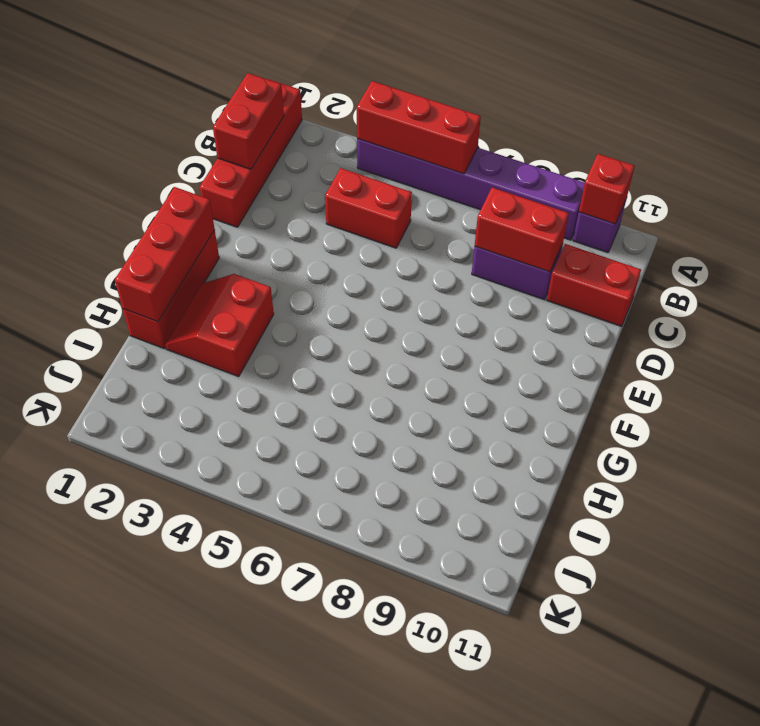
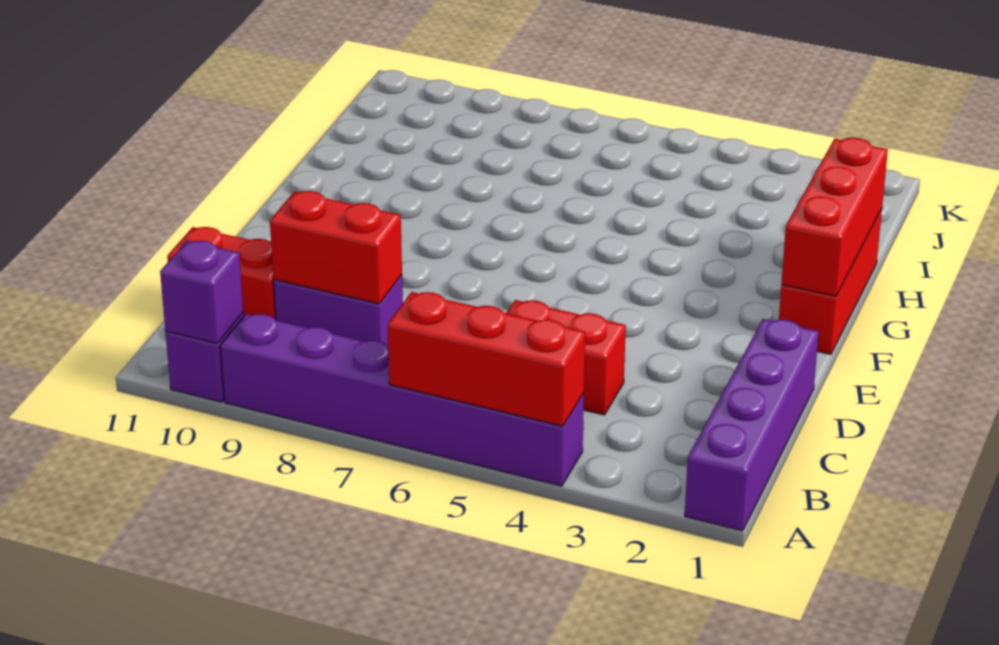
red 1x4 brick [200,79,302,227] -> purple 1x4 brick [685,319,819,531]
red 1x1 brick [579,154,635,224] -> purple 1x1 brick [160,241,243,343]
red 1x2 brick [213,73,284,169] -> none
red 2x2 slope [166,274,274,377] -> none

